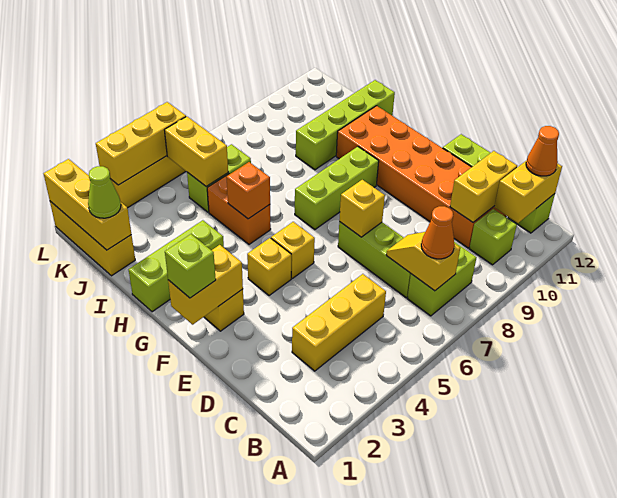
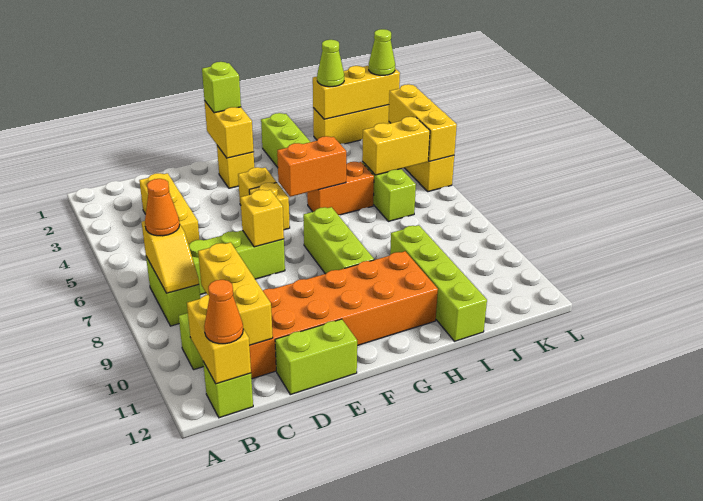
yellow 1x2 slope [386,232,460,291] -> yellow 1x2 slope turned to [142,221,199,293]
yellow 1x2 brick [450,151,517,222] -> yellow 1x3 brick [198,242,273,345]
orange 1x1 brick [227,162,270,219] -> orange 1x2 brick [277,136,346,197]
none -> lime 1x1 cone [369,29,395,75]

